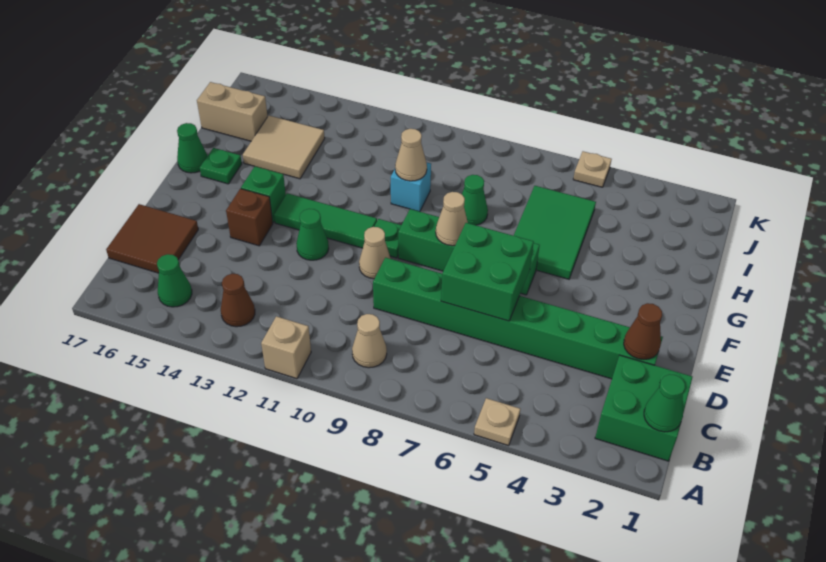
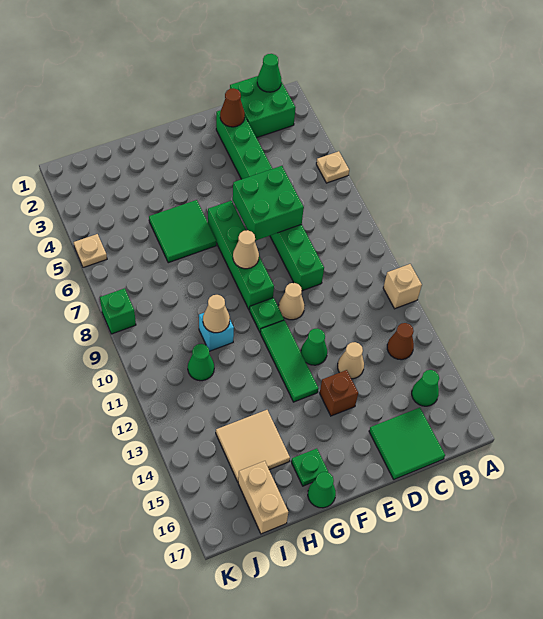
tan 1x1 cone [352,314,387,368] -> tan 1x1 cone moved to [338,342,364,379]
brown 2x2 tile [106,204,198,273] -> green 2x2 tile [369,408,445,479]
green 1x1 brick [241,167,286,222] -> green 1x1 brick moved to [100,288,136,334]
green 2x3 tile [514,186,596,279] -> green 2x2 tile [149,200,216,263]
green 1x1 cone [462,175,488,225] -> green 1x1 cone moved to [188,344,214,381]

